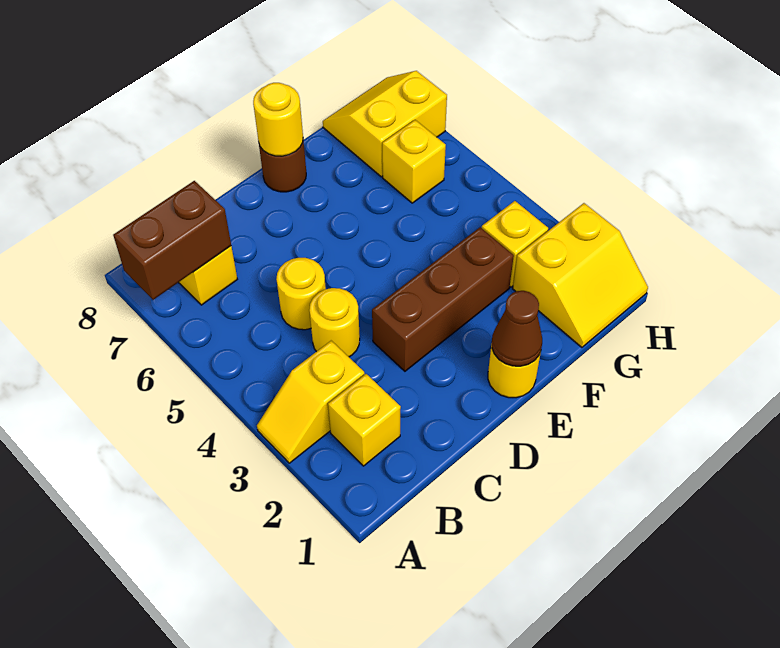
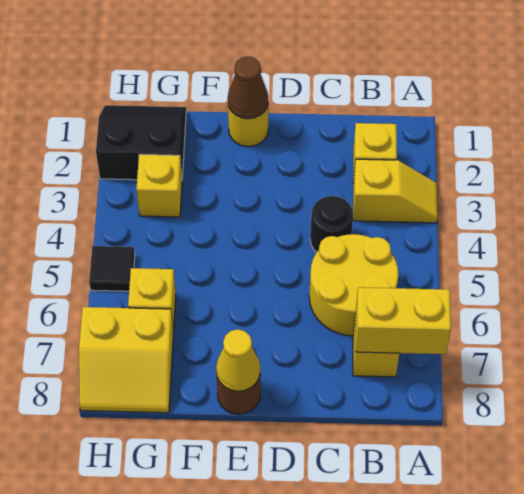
brown 1x2 brick [113,181,231,300] -> yellow 1x2 brick [356,287,451,354]
yellow 1x1 round brick [309,288,360,357] -> black 1x1 round brick [310,196,353,252]
yellow 1x1 round brick [276,258,326,330] -> yellow 2x2 round brick [309,234,398,336]
brown 1x3 brick [372,227,514,371] -> none
yellow 1x1 round brick [253,83,303,156] -> yellow 1x1 cone [216,329,260,391]
yellow 2x2 slope [513,203,648,347] -> black 2x2 slope [96,105,186,180]
none -> black 1x1 tile [89,246,135,291]

